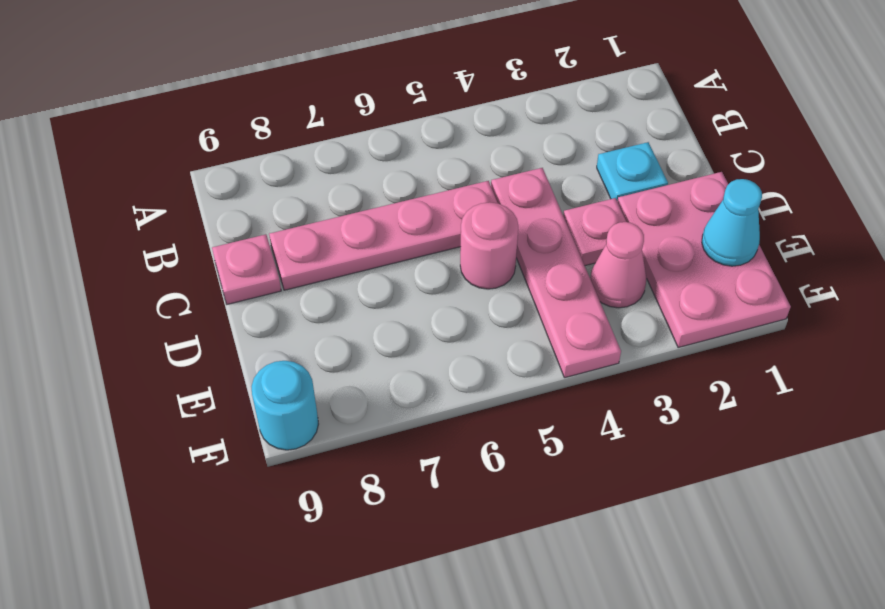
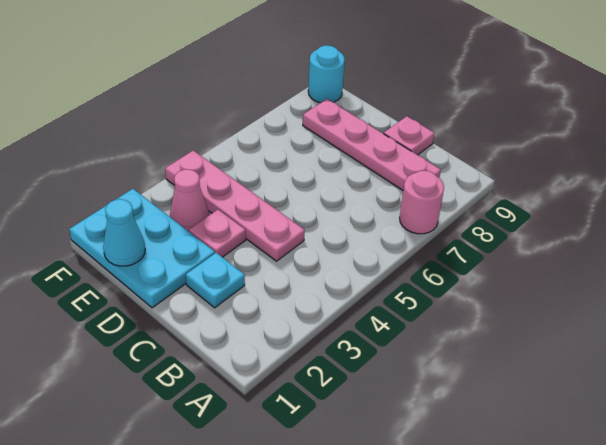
pink 1x4 plate [269,181,497,290] -> pink 1x4 plate turned to [303,99,441,190]
pink 2x3 plate [617,172,791,348] -> cyan 2x3 plate [69,189,215,308]
pink 1x1 round brick [460,202,518,289] -> pink 1x1 round brick moved to [400,171,444,234]

